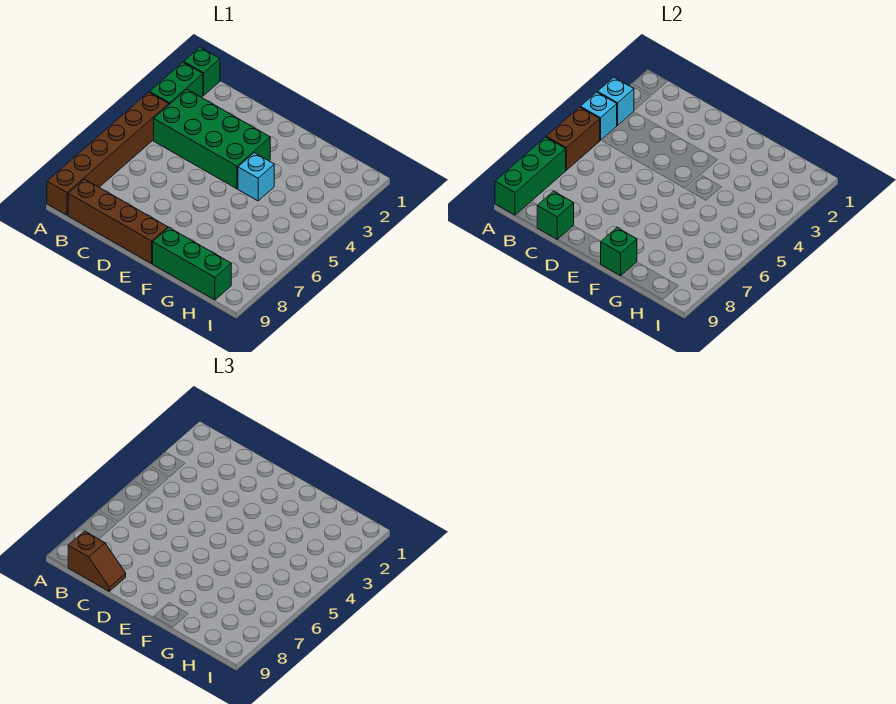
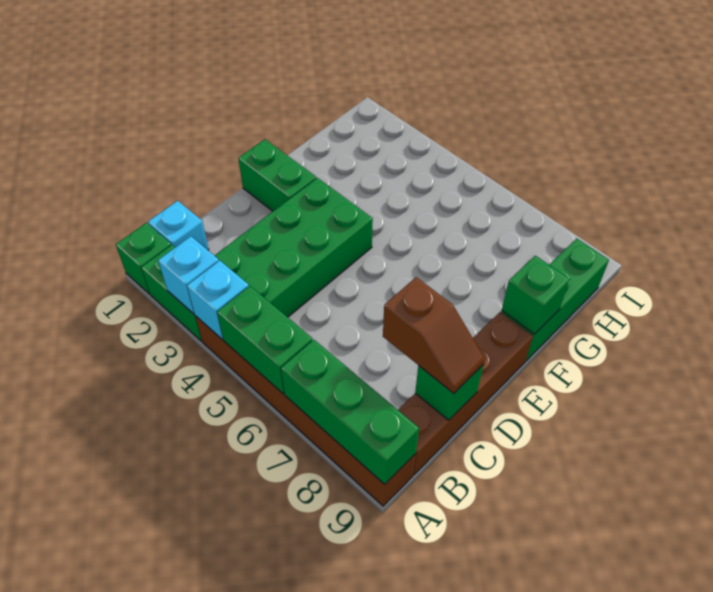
brown 1x2 brick [546,107,600,170] -> green 1x2 brick [217,286,312,394]
brown 1x2 slope [68,531,126,591] -> brown 1x2 slope turned to [383,277,485,393]
none -> green 1x2 brick [238,139,316,211]
cyan 1x1 brick [238,153,274,201] -> cyan 1x1 brick moved to [148,201,209,250]

